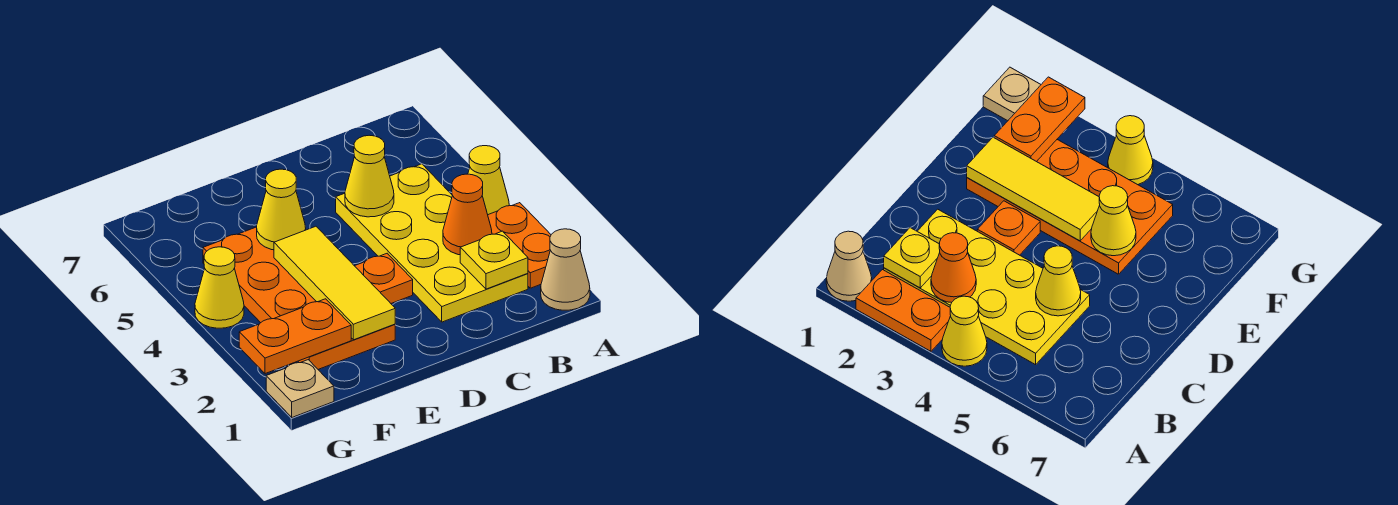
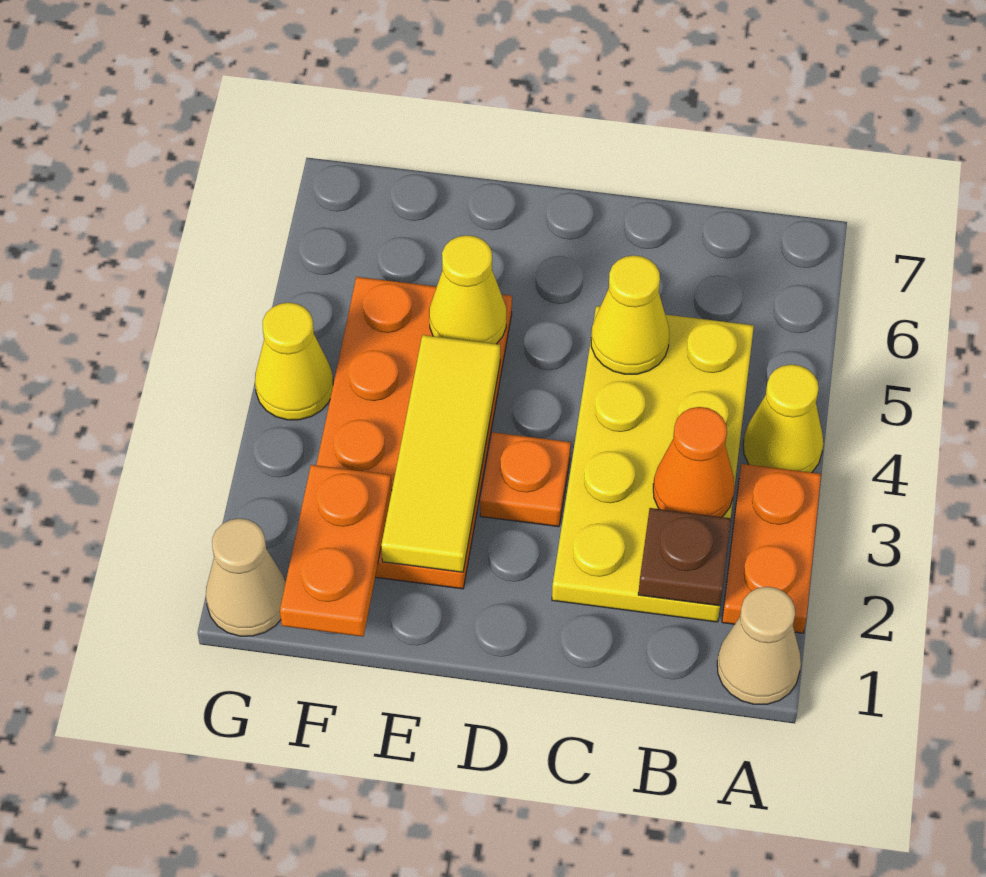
yellow 1x1 plate [460,231,528,289] -> brown 1x1 plate [638,508,731,606]
orange 1x2 plate [239,299,351,374] -> orange 1x2 plate turned to [280,465,392,637]
tan 1x1 plate [266,360,334,417] -> tan 1x1 cone [206,518,286,636]

